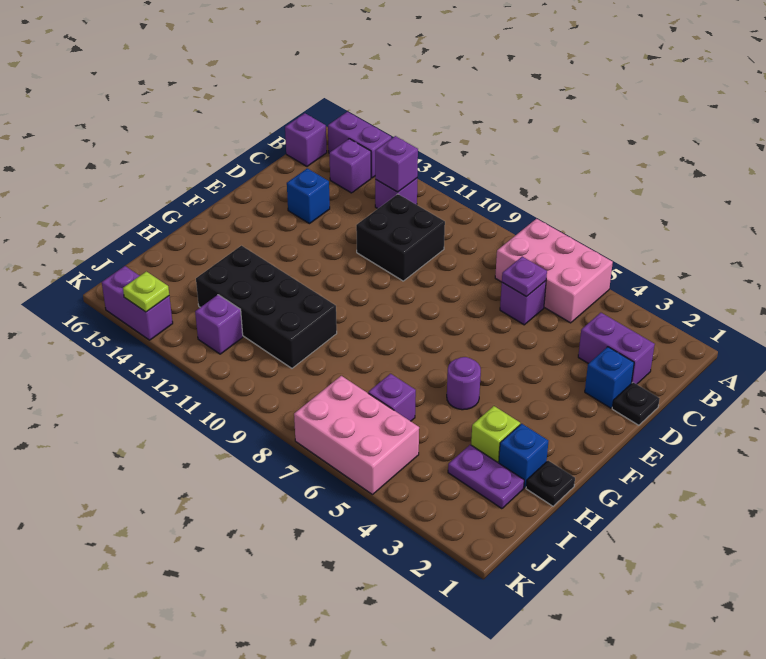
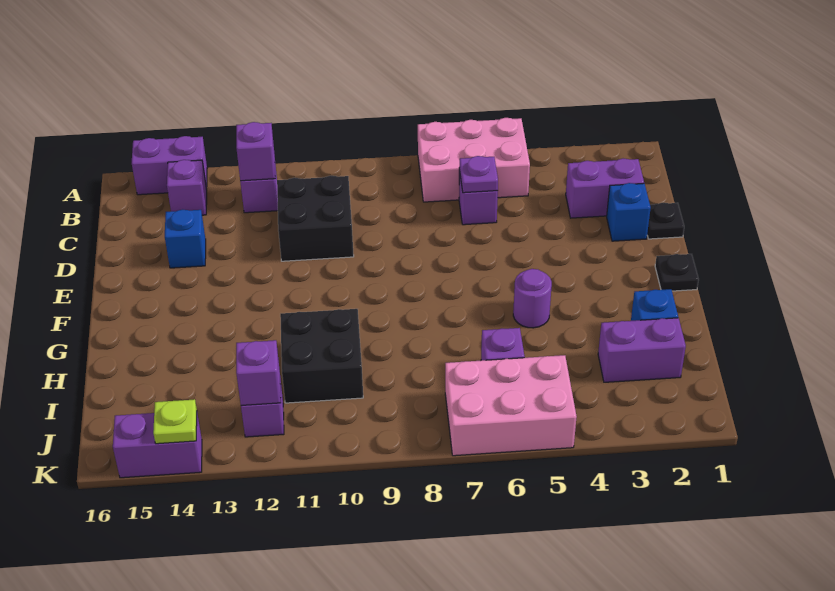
purple 1x1 brick [285,113,327,166] -> purple 1x1 brick moved to [236,340,281,406]
black 1x1 plate [526,461,575,506] -> black 1x1 plate moved to [655,254,699,291]
lime 1x1 brick [471,406,520,463] -> none
black 2x4 brick [196,246,337,368] -> black 2x2 brick [280,309,363,403]
purple 1x2 plate [448,445,524,509] -> purple 1x2 brick [598,318,686,382]

